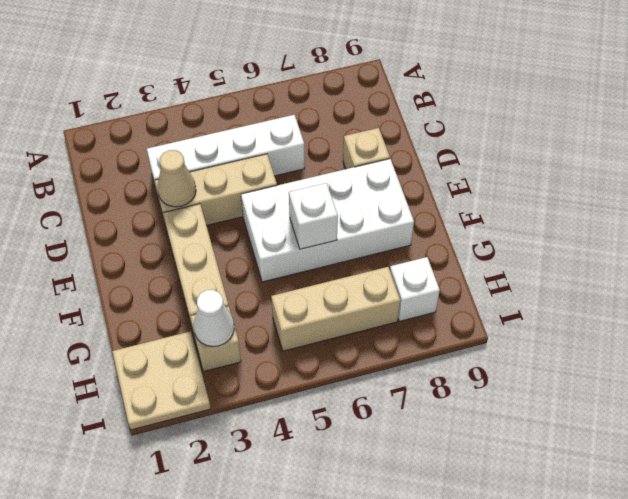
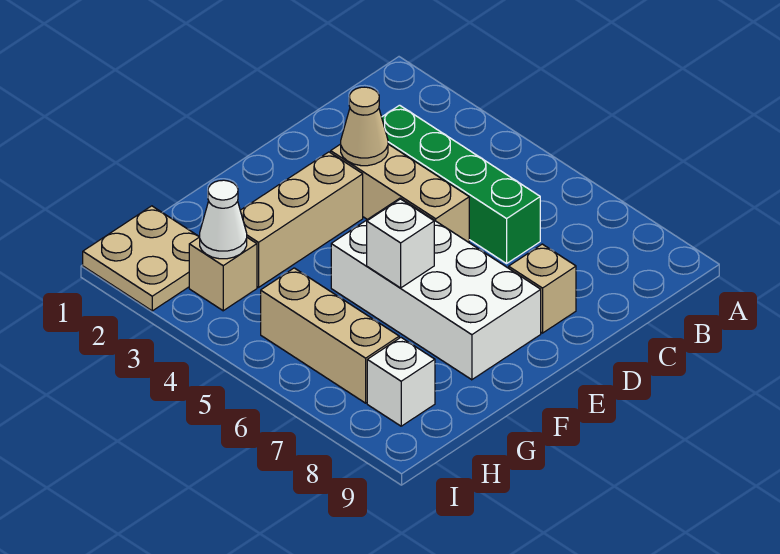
white 1x4 brick [147,115,305,196] -> green 1x4 brick [382,105,540,263]

